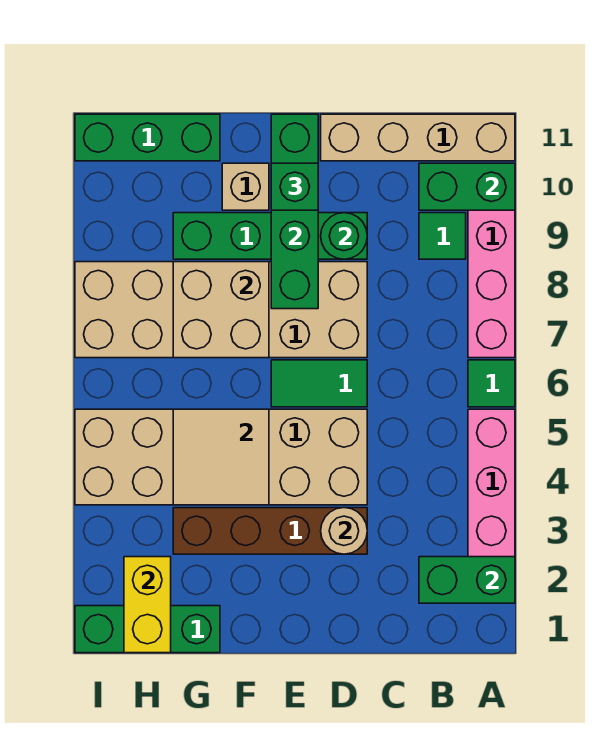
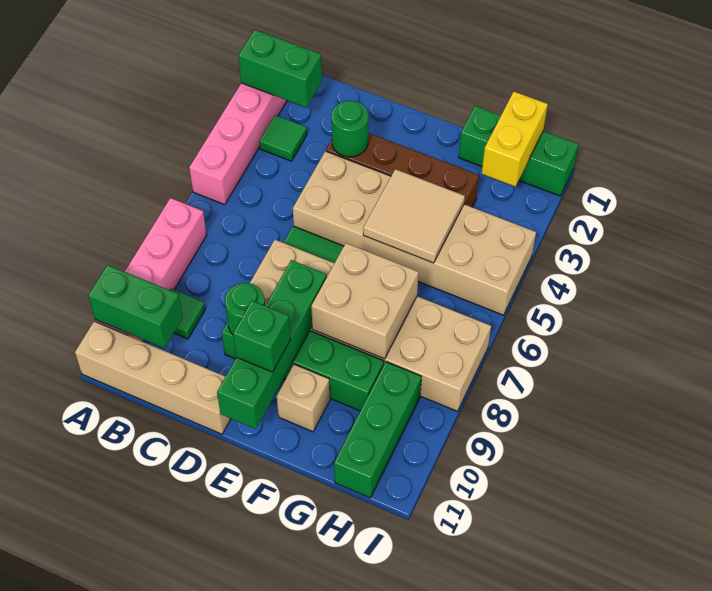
green 1x1 tile [468,360,515,407] -> green 1x1 tile moved to [259,115,307,161]
tan 1x1 round brick [321,508,367,554] -> green 1x1 round brick [332,101,368,157]
green 1x3 brick [75,114,220,161] -> green 1x3 brick turned to [334,362,421,498]

